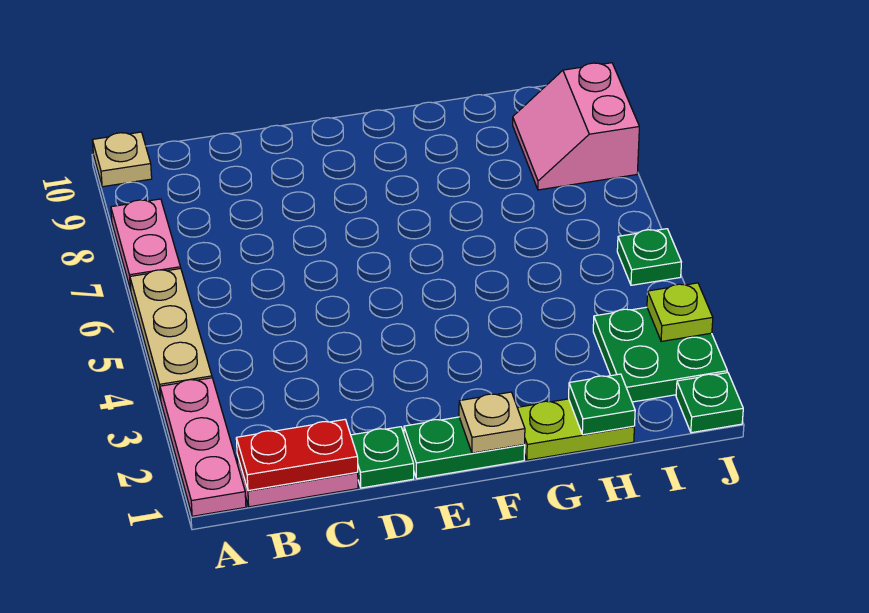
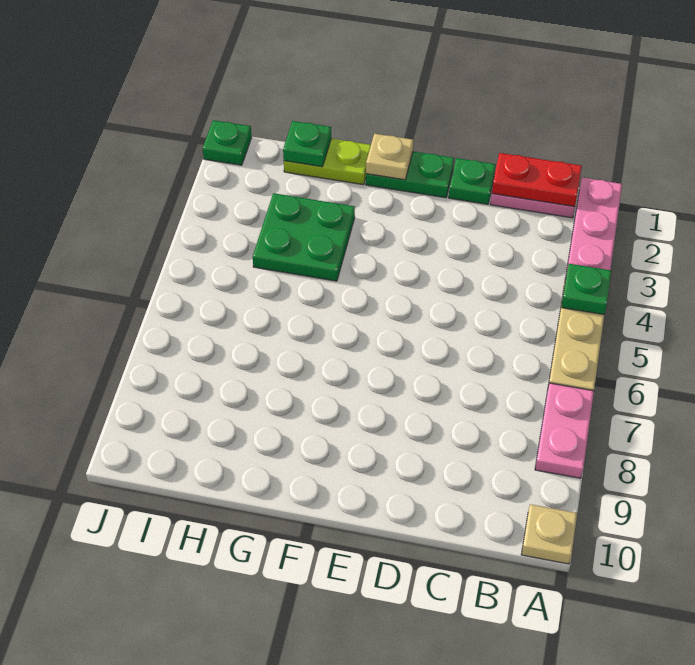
green 2x2 plate [593,307,727,402] -> green 2x2 plate moved to [253,193,355,281]
pink 2x2 slope [513,63,639,190] -> none
lime 1x1 plate [647,283,713,341] -> none
green 1x1 plate [617,229,681,285] -> green 1x1 plate moved to [561,264,611,315]

